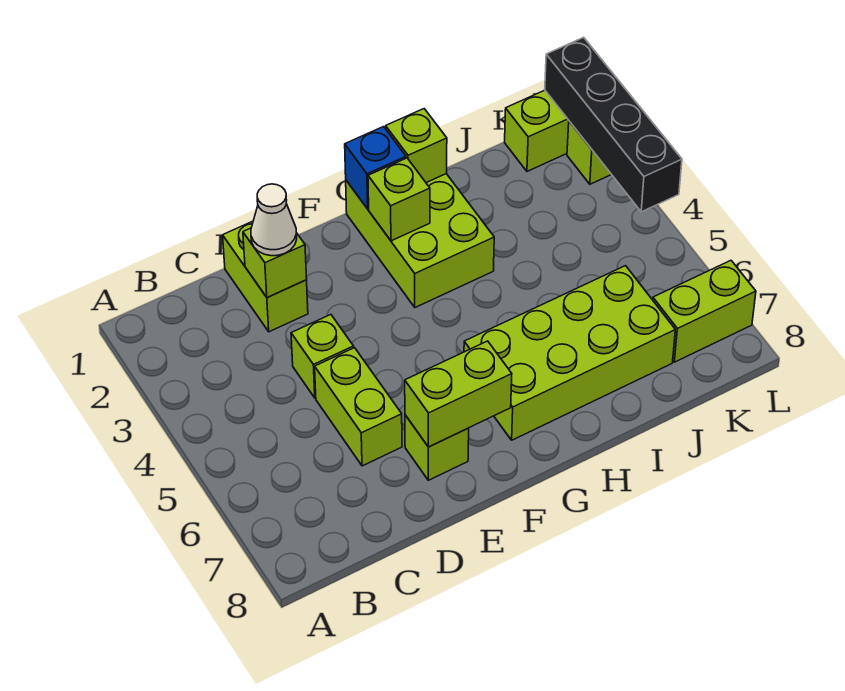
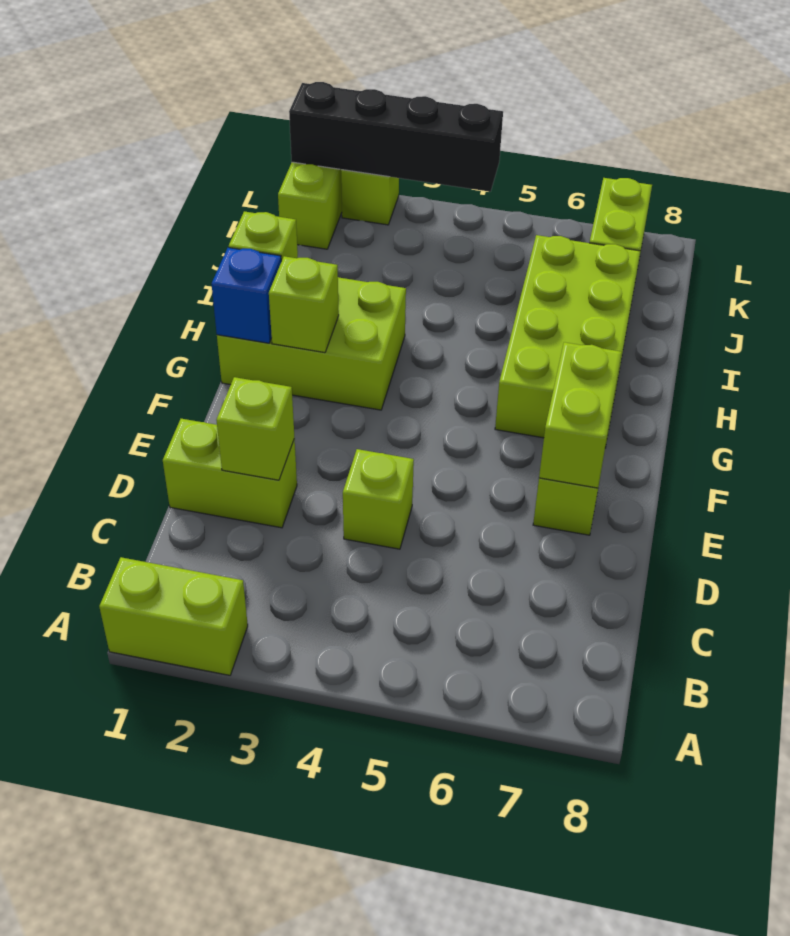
white 1x1 cone [251,184,297,256] -> none
lime 1x2 brick [315,348,402,466] -> lime 1x2 brick moved to [99,557,248,675]

